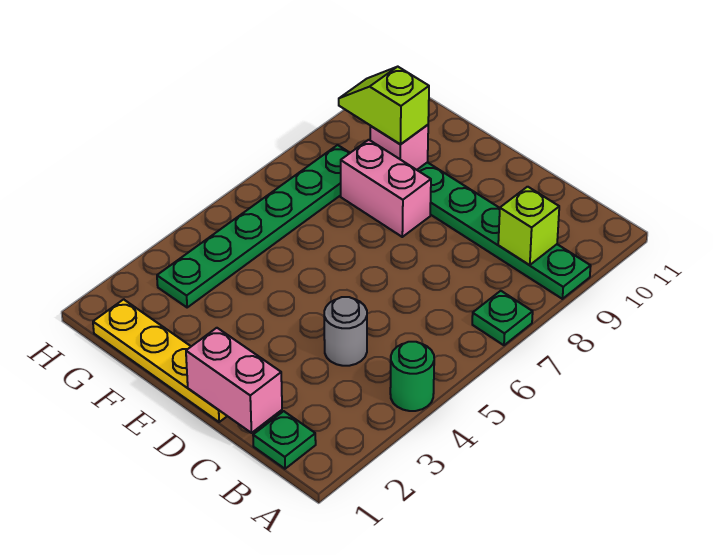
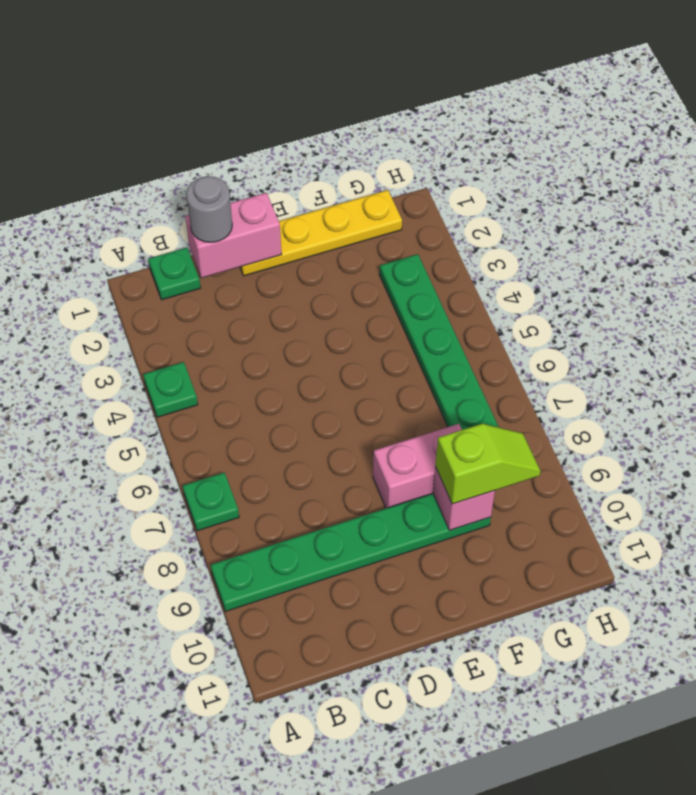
green 1x1 round brick [390,342,434,411] -> green 1x1 plate [143,362,198,417]
lime 1x1 brick [498,187,559,265] -> none
grey 1x1 round brick [324,297,367,366] -> grey 1x1 round brick moved to [186,176,232,242]

